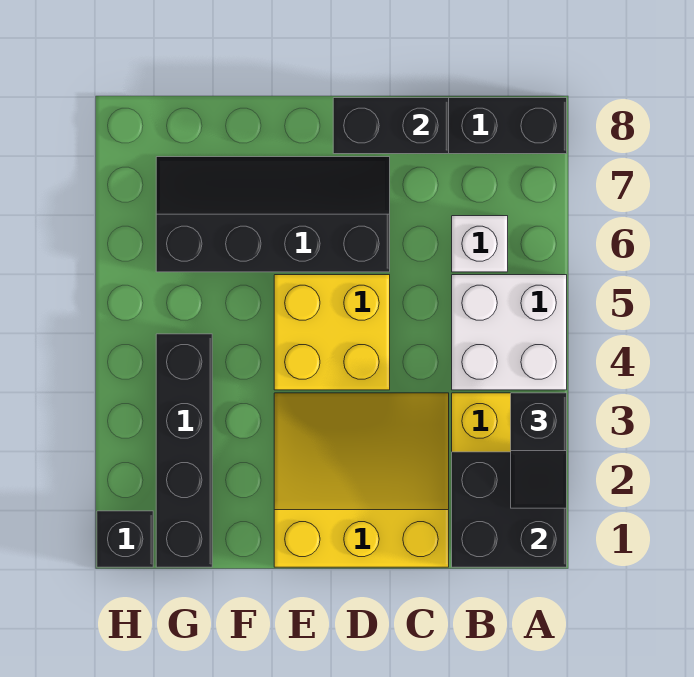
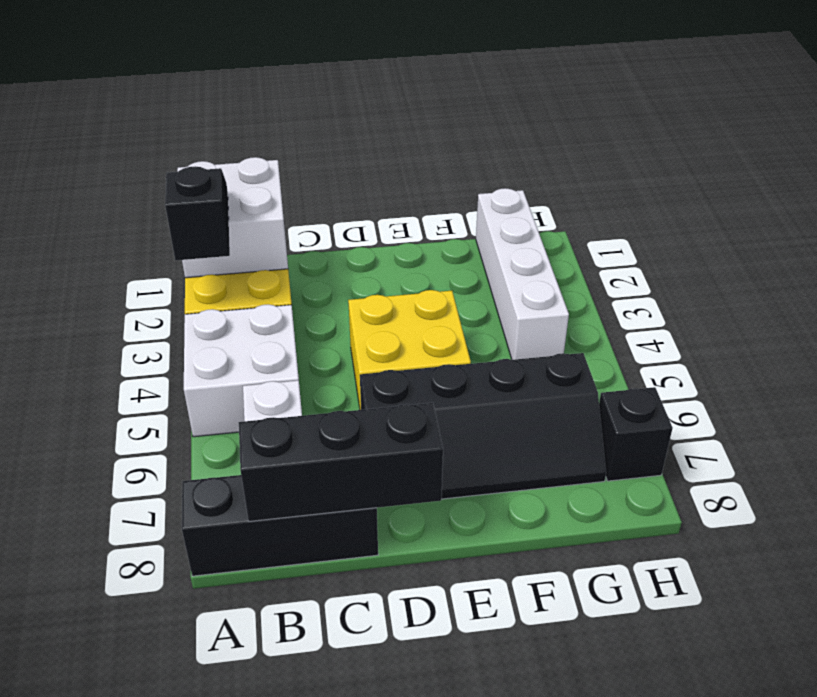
black 2x2 brick [452,452,567,567] -> white 2x2 brick [177,157,288,278]
yellow 3x3 slope [274,393,449,567] -> none
black 1x2 brick [333,98,449,154] -> black 1x3 brick [239,403,443,521]
black 1x4 brick [156,334,212,567] -> white 1x4 brick [476,188,569,360]
black 1x1 brick [97,511,153,567] -> black 1x1 brick moved to [599,387,673,481]

